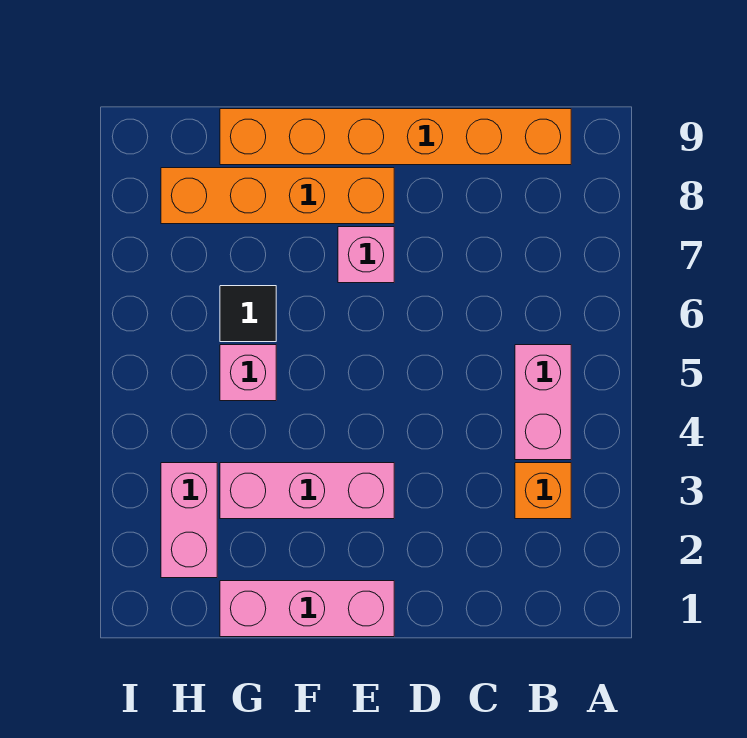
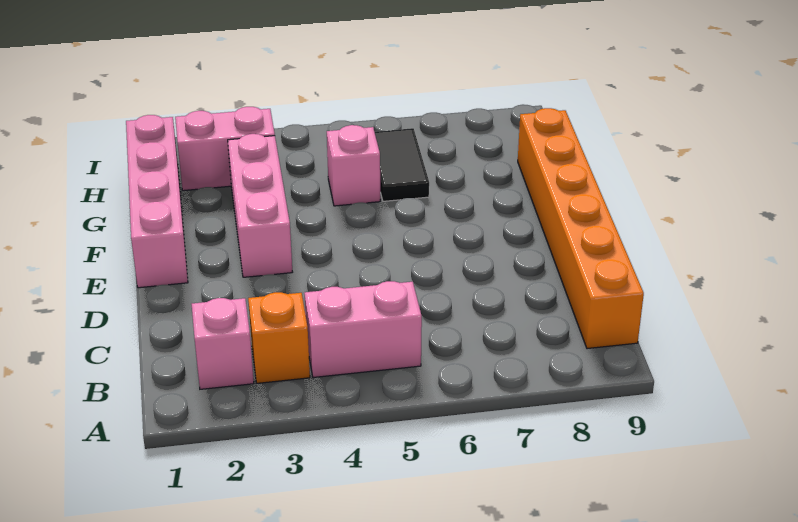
pink 1x3 brick [220,581,394,637] -> pink 1x4 brick [126,115,188,288]
pink 1x1 brick [338,227,394,283] -> pink 1x1 brick moved to [192,298,254,389]
orange 1x4 brick [161,168,394,224] -> none
black 1x1 tile [220,286,276,342] -> black 1x2 tile [375,128,429,201]

